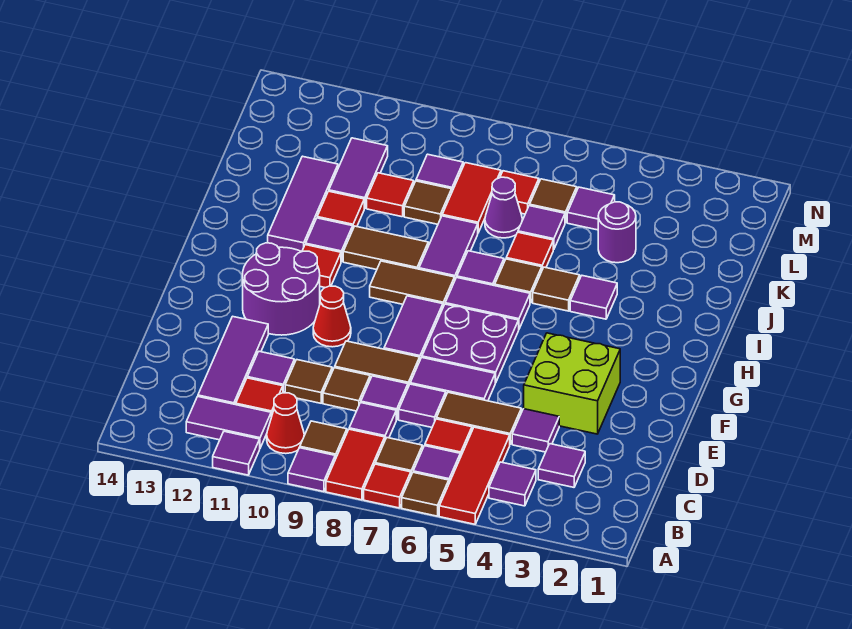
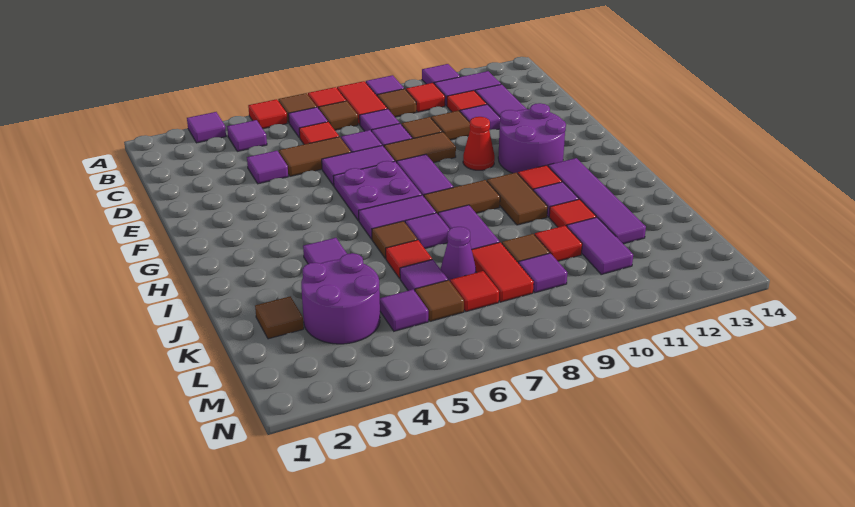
red 1x3 tile [439,427,510,524] -> red 1x1 tile [248,99,287,129]
red 1x1 cone [267,393,304,454] -> red 1x1 tile [406,83,445,112]
purple 1x1 tile [538,444,585,487] -> purple 1x1 tile moved to [187,112,226,143]
lime 2x2 brick [524,333,620,434] -> none
brown 1x1 tile [533,267,580,311] -> brown 1x1 tile moved to [255,296,304,339]
brown 1x2 tile [343,226,428,270] -> brown 1x2 tile turned to [487,173,548,225]
purple 1x3 tile [268,156,338,252] -> purple 1x4 tile [548,158,646,244]
purple 1x1 round brick [598,202,636,263] -> purple 2x2 round brick [301,253,380,344]

